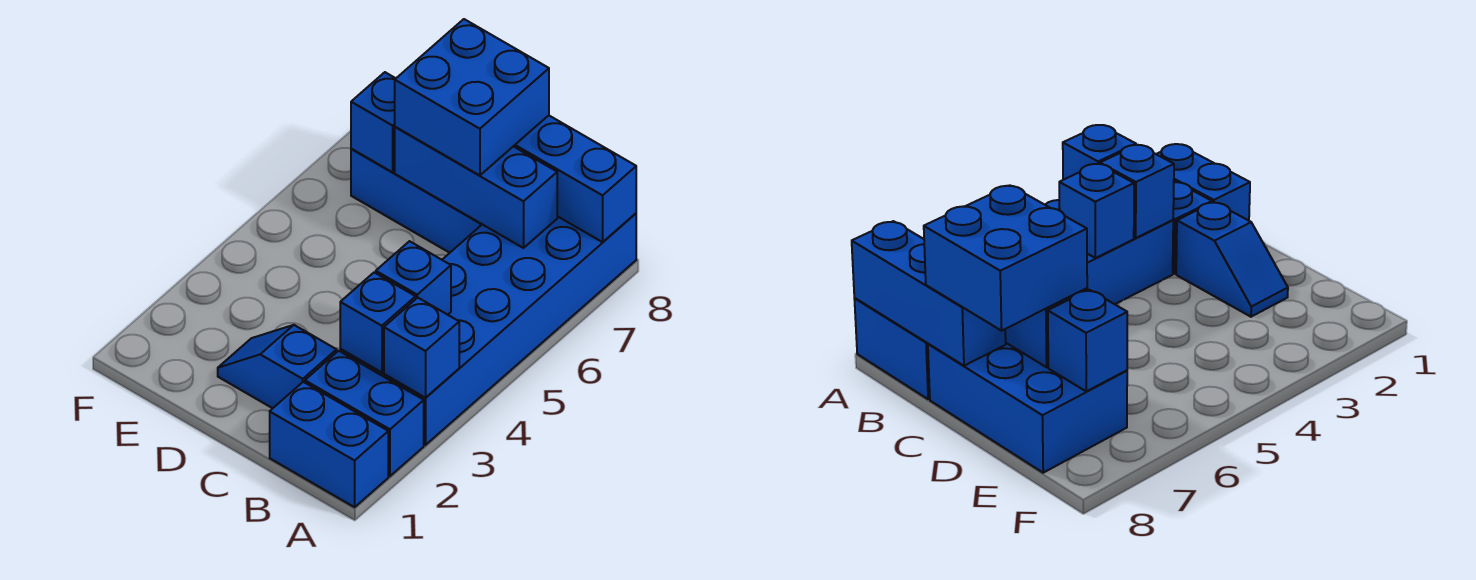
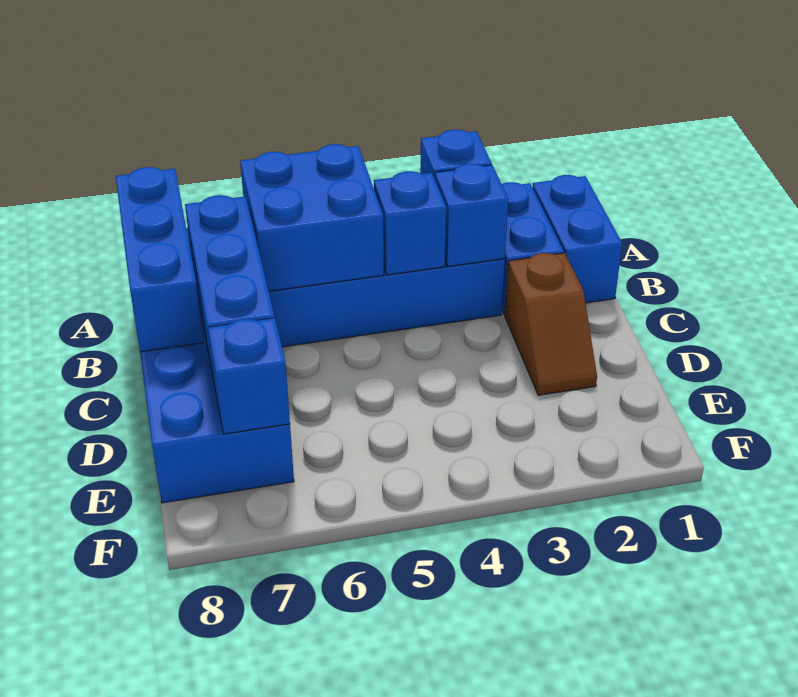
blue 1x2 slope [218,325,337,408] -> brown 1x2 slope [505,253,597,395]
blue 2x2 brick [395,19,549,175] -> blue 2x2 brick moved to [240,144,384,291]

